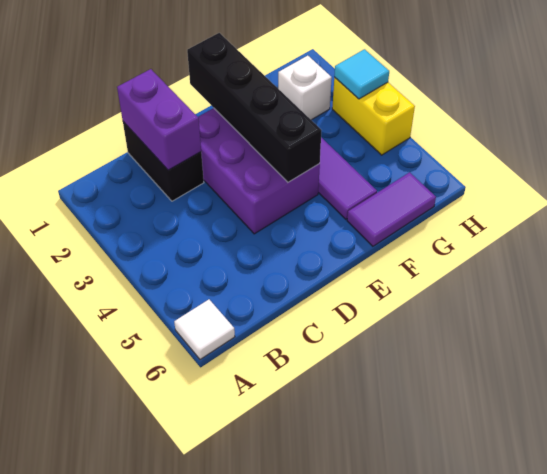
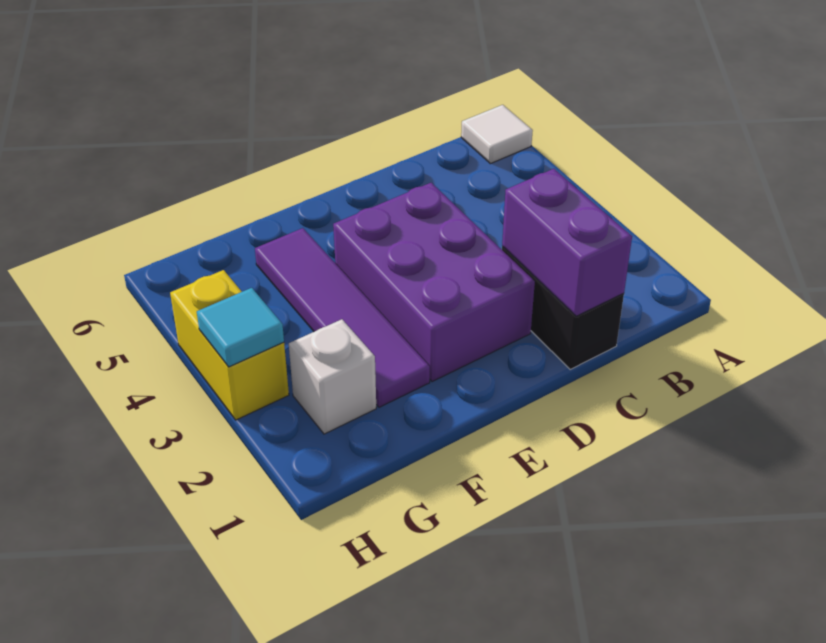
black 1x4 brick [187,33,322,182] -> none
purple 1x2 tile [347,172,436,246] -> none

